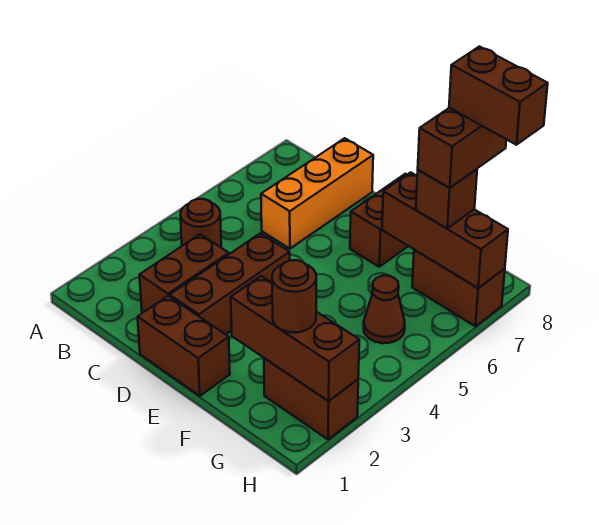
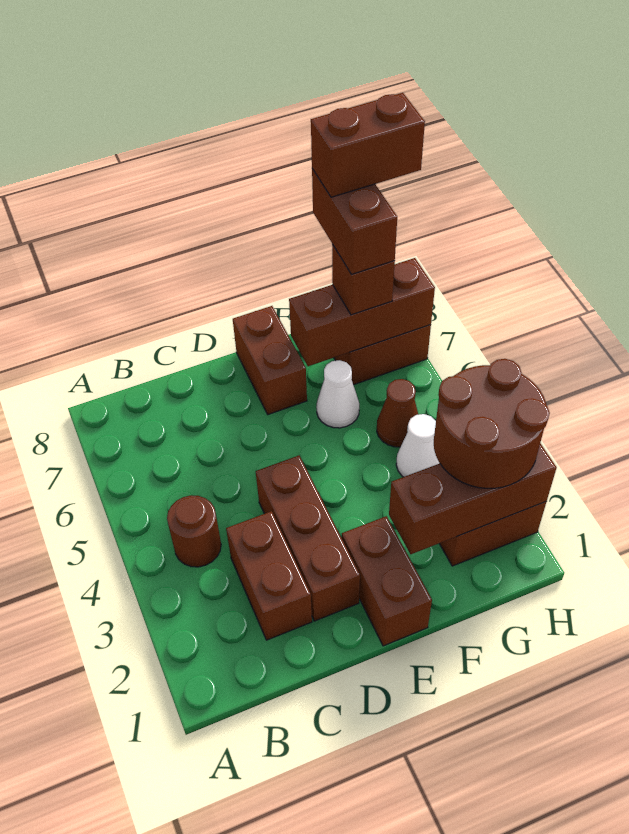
orange 1x3 brick [261,138,373,249] -> none
brown 1x2 brick [138,296,230,396] -> brown 1x2 brick turned to [342,516,432,646]
none -> white 1x1 cone [316,360,359,428]
brown 1x1 round brick [272,260,316,332] -> brown 2x2 round brick [434,359,550,488]
none -> white 1x1 cone [396,414,440,477]

